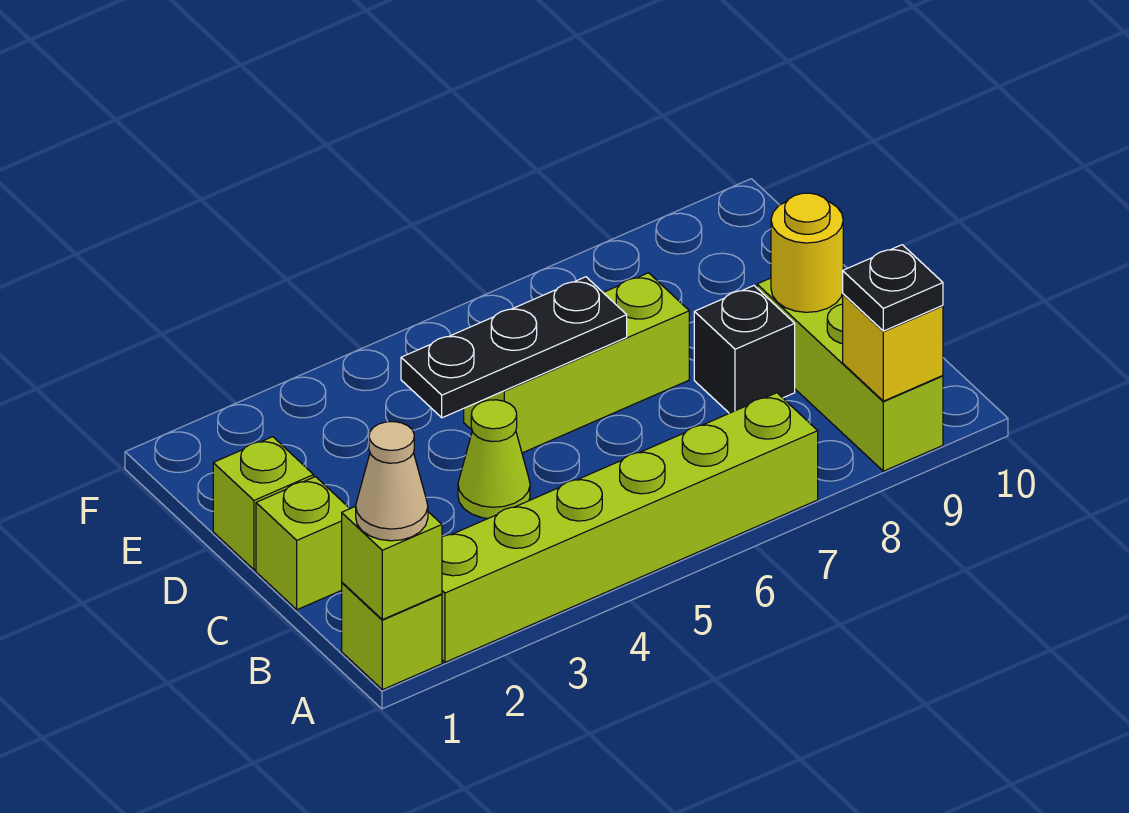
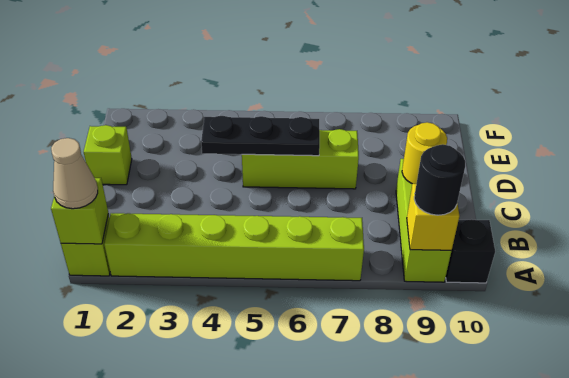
black 1x1 plate [843,245,943,331] -> black 1x1 round brick [414,144,465,215]
lime 1x1 brick [256,477,350,610] -> none
lime 1x1 cone [458,400,530,518] -> none
black 1x1 brick [694,286,795,413] -> black 1x1 brick moved to [446,219,495,283]

